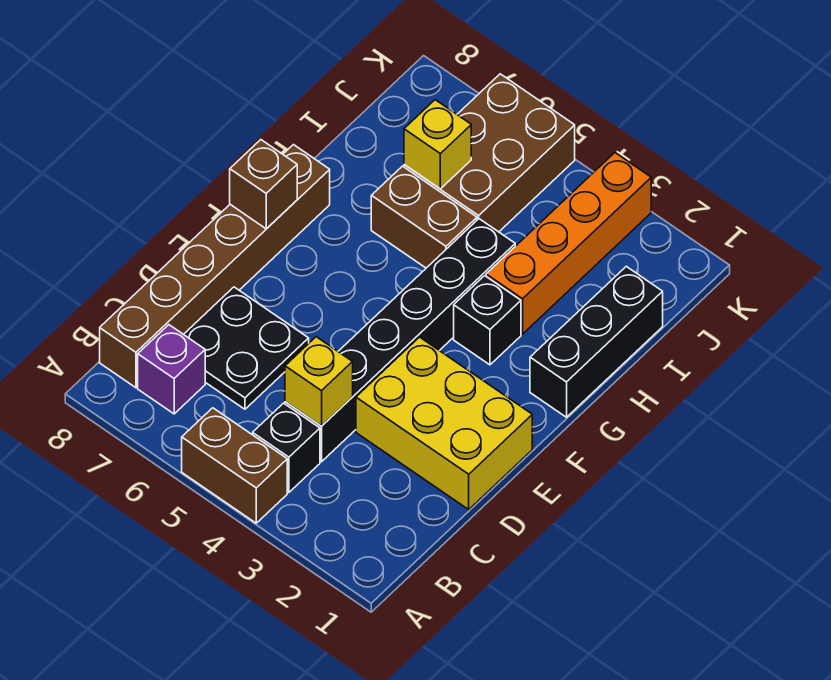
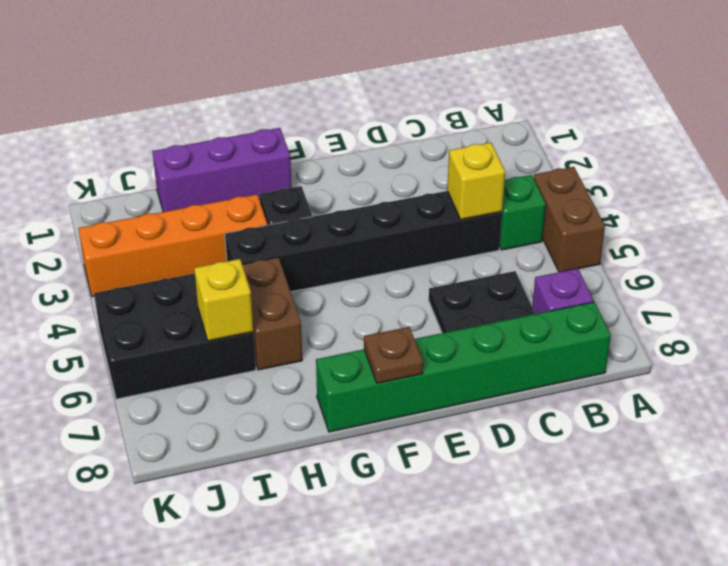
black 1x1 brick [253,403,320,492] -> green 1x1 brick [500,175,546,250]
brown 1x6 brick [100,145,330,388] -> green 1x6 brick [316,302,611,432]
yellow 2x3 brick [356,337,532,509] -> none
brown 1x1 brick [230,140,297,229] -> brown 1x1 plate [364,327,423,383]
black 1x3 brick [530,266,663,417] -> purple 1x3 brick [152,128,292,212]
brown 2x3 brick [404,74,575,232] -> black 2x3 brick [94,273,256,399]

